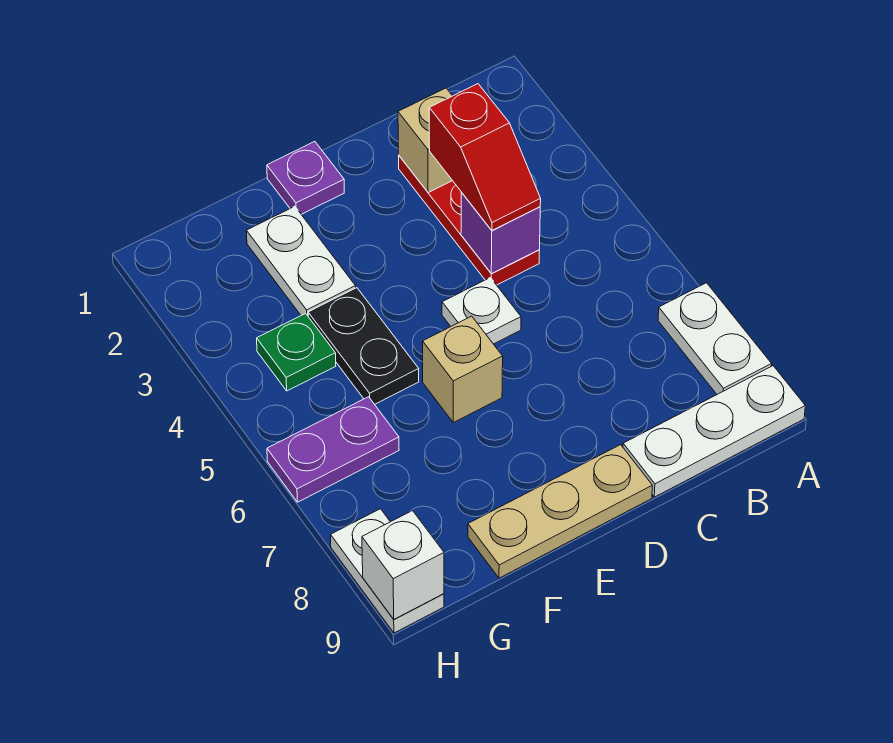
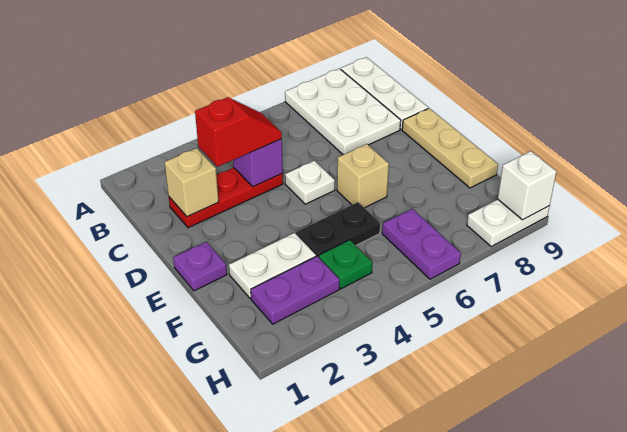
white 1x2 plate [658,283,772,394] -> white 2x3 plate [285,69,401,155]
none -> purple 1x2 plate [251,256,339,324]

